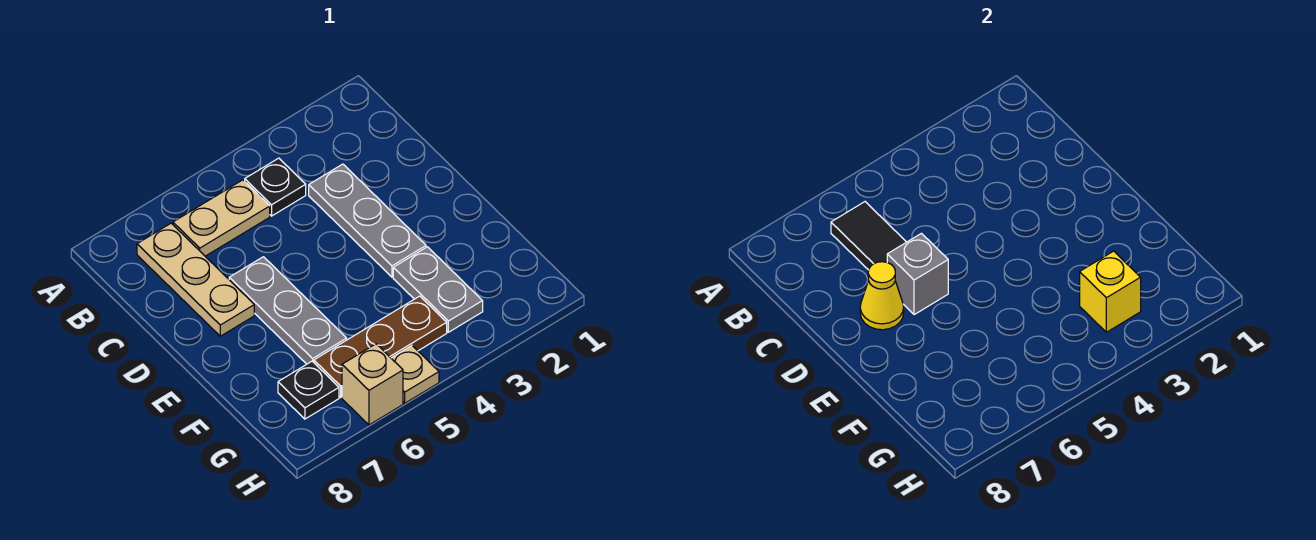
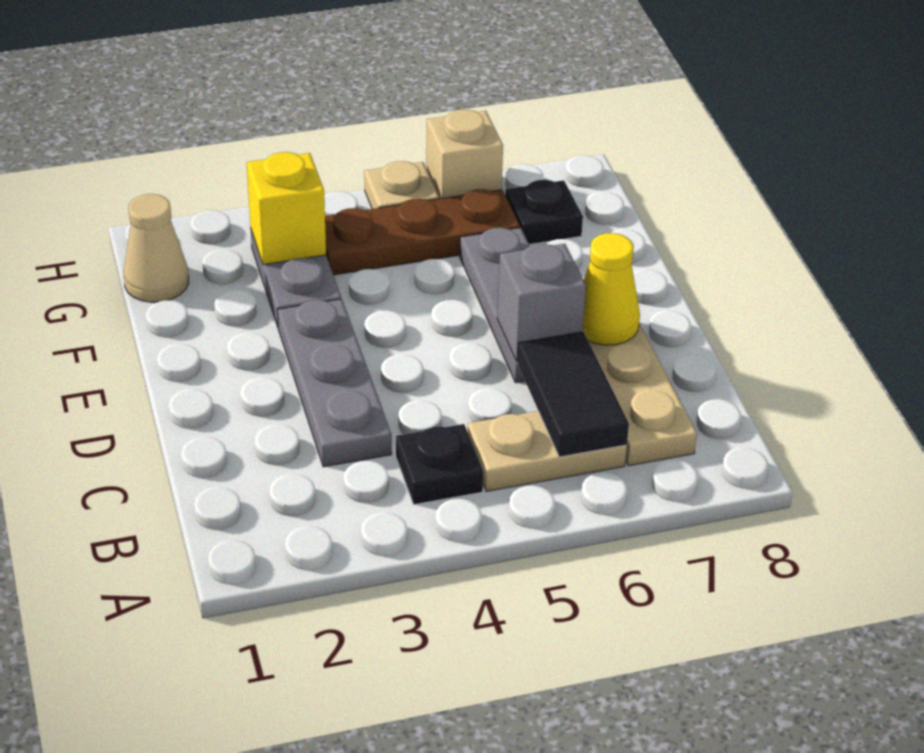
none -> tan 1x1 cone [124,194,189,302]

